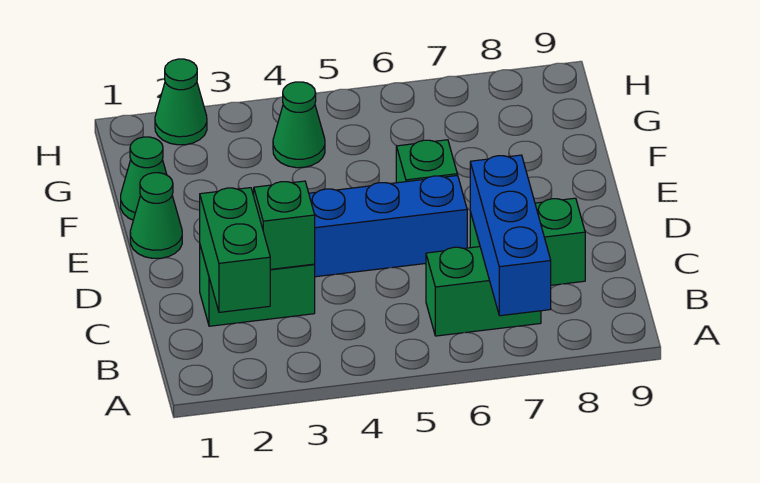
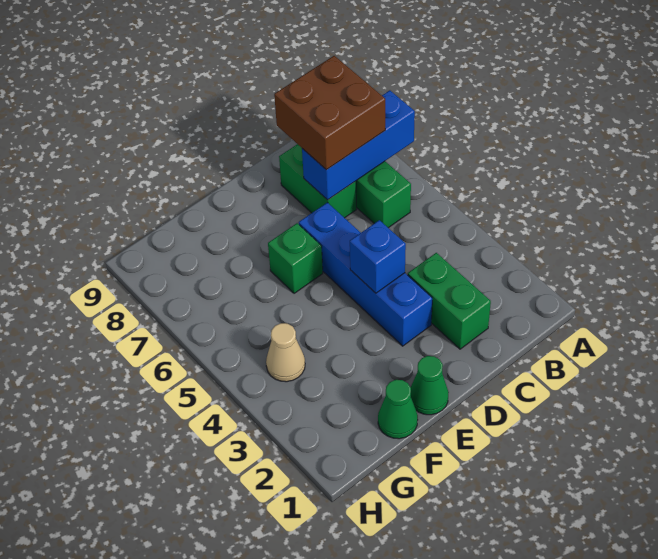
green 1x2 brick [200,188,270,312] -> none
none -> brown 2x2 brick [274,56,385,170]
green 1x1 brick [254,181,315,269] -> none
none -> blue 1x1 brick [350,220,406,293]
green 1x1 cone [273,82,325,168] -> tan 1x1 cone [266,323,305,382]
green 1x1 cone [155,59,207,145] -> none

